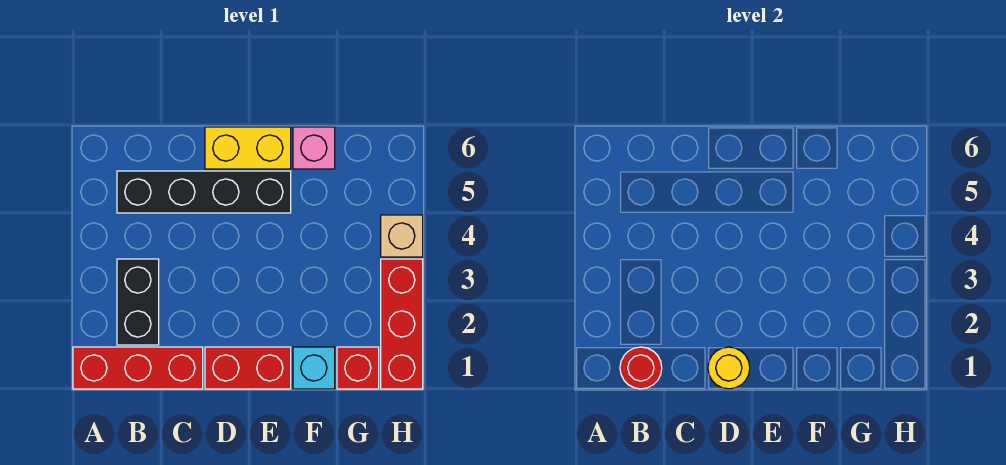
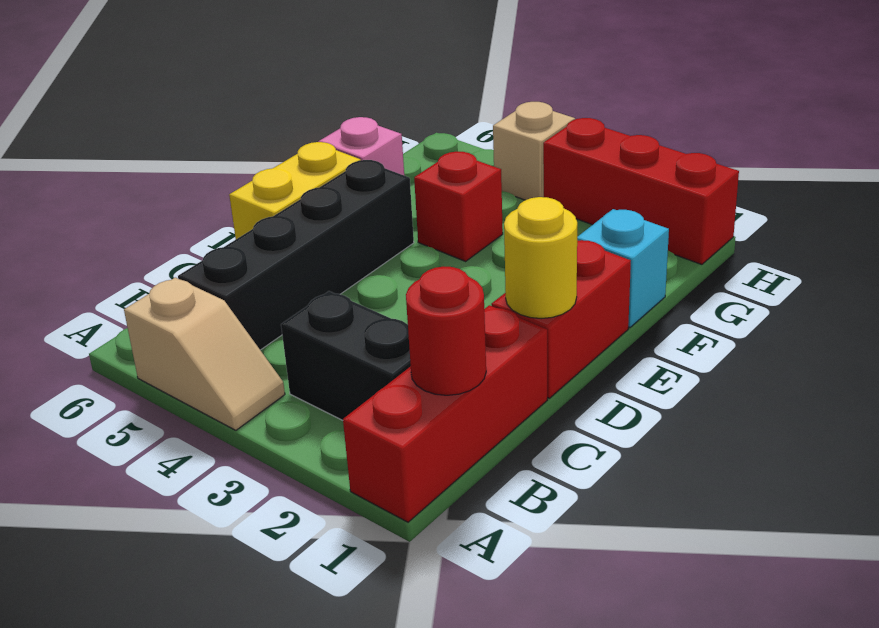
none -> tan 1x2 slope [124,277,285,430]
red 1x1 brick [337,347,379,389] -> red 1x1 brick moved to [414,152,503,261]

